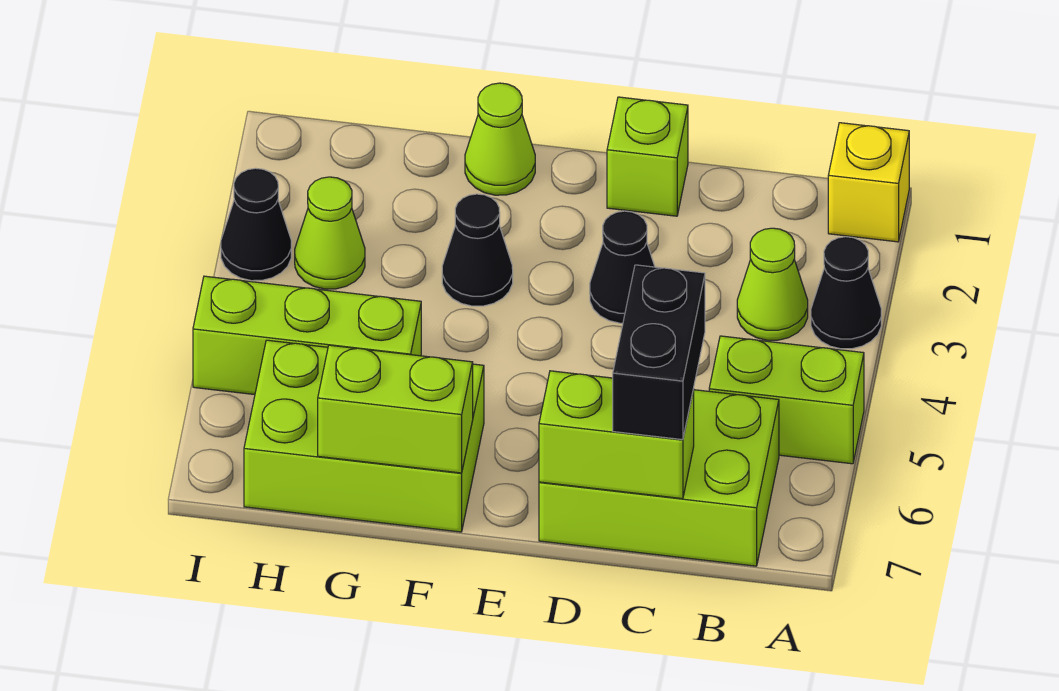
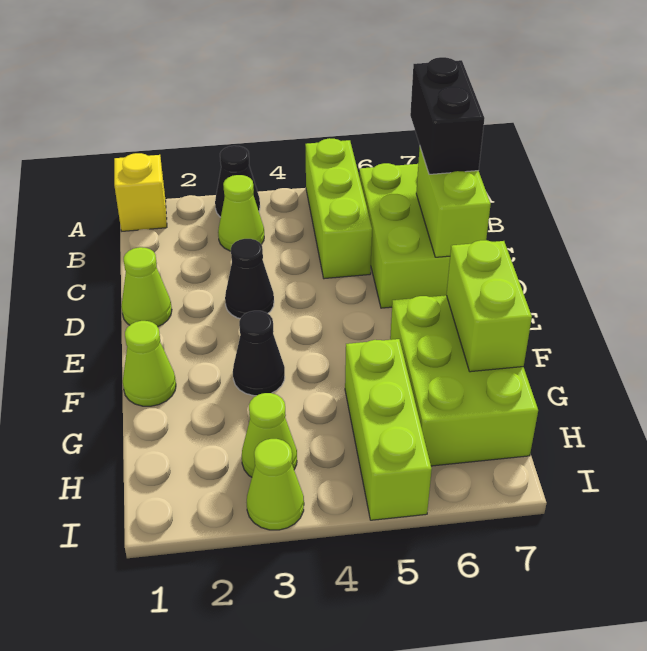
lime 1x2 brick [709,336,864,464] -> lime 1x3 brick [305,138,372,279]
black 1x2 brick [613,265,705,440] -> black 1x2 brick turned to [410,57,485,174]
lime 1x1 brick [607,97,688,216] -> lime 1x1 cone [121,247,172,327]
black 1x1 cone [221,168,291,281] -> lime 1x1 cone [247,439,304,530]

